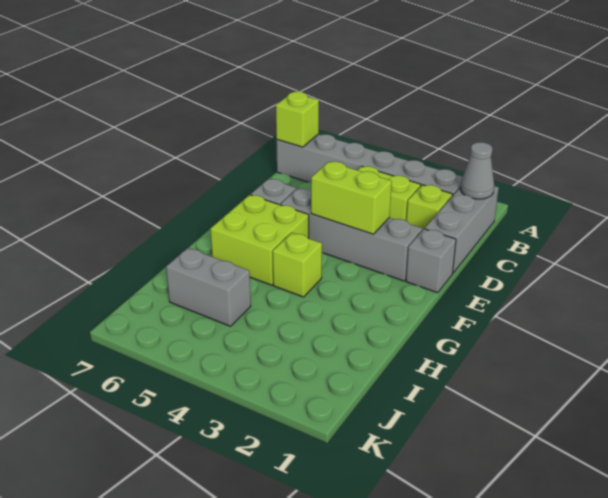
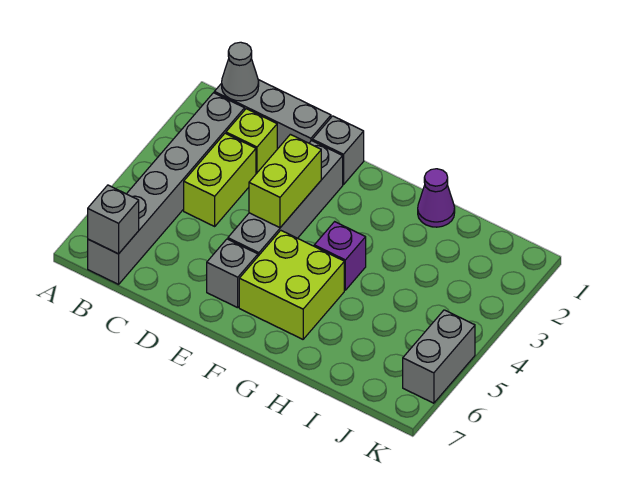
lime 1x1 brick [276,92,319,147] -> grey 1x1 brick [88,185,139,254]
lime 1x1 brick [273,233,322,297] -> purple 1x1 brick [314,222,366,290]
none -> purple 1x1 cone [418,169,455,227]
grey 1x2 brick [166,248,251,326] -> grey 1x2 brick moved to [403,310,475,403]

